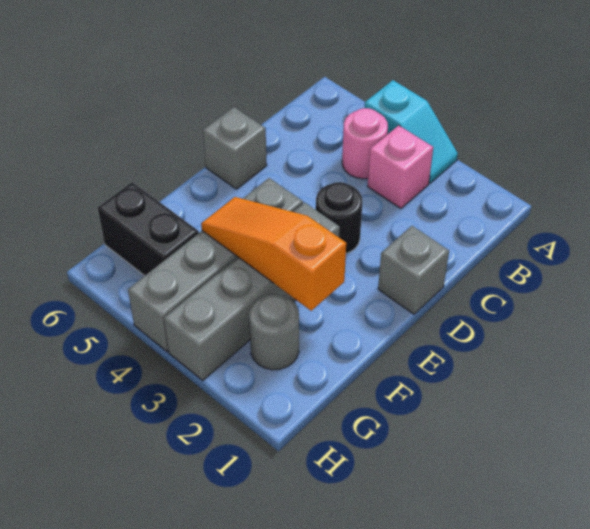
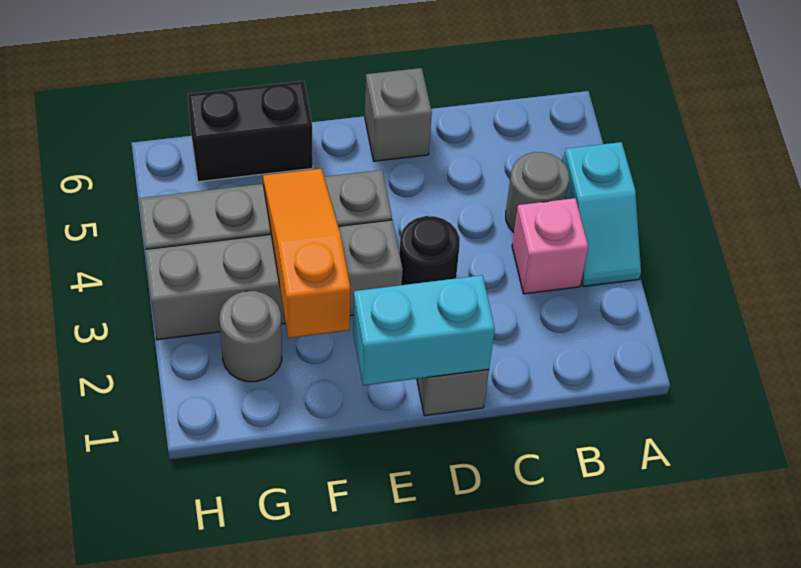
pink 1x1 round brick [342,108,388,179] -> grey 1x1 round brick [506,152,569,232]
none -> cyan 1x2 brick [353,275,495,386]
black 1x2 brick [98,182,199,276] -> black 1x2 brick turned to [188,81,313,182]

